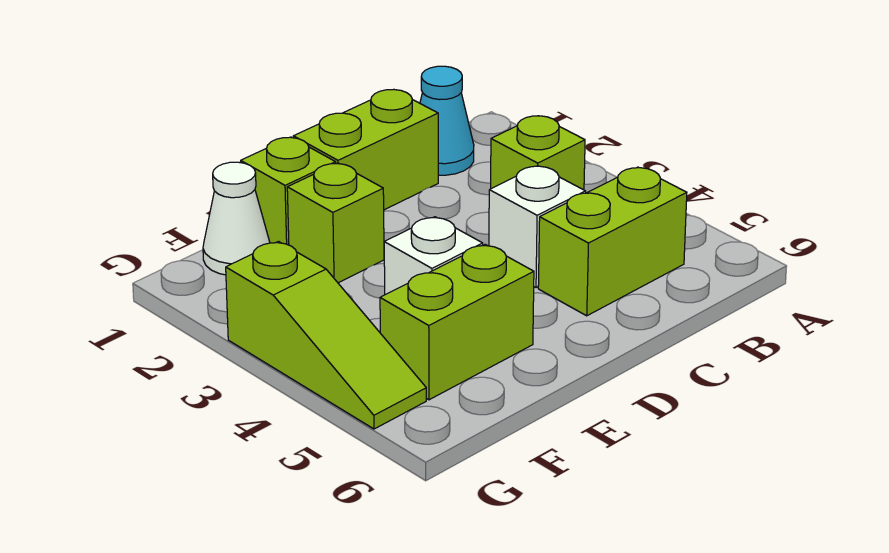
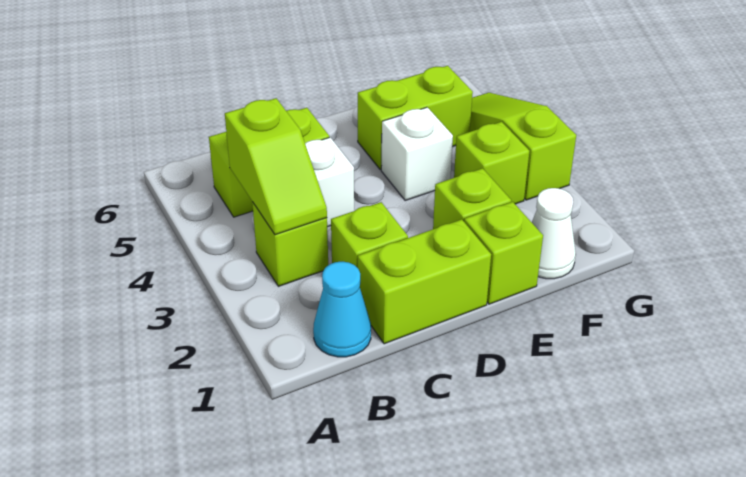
none -> lime 1x2 slope [225,98,327,235]
none -> lime 1x1 brick [331,202,408,268]
none -> lime 1x1 brick [454,122,529,204]

